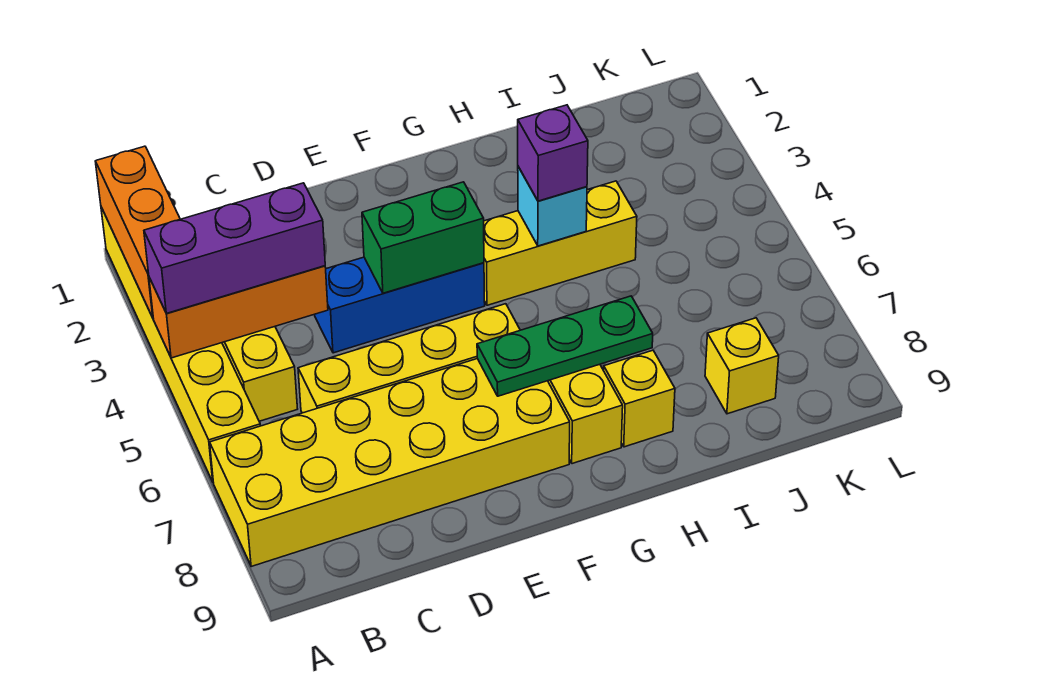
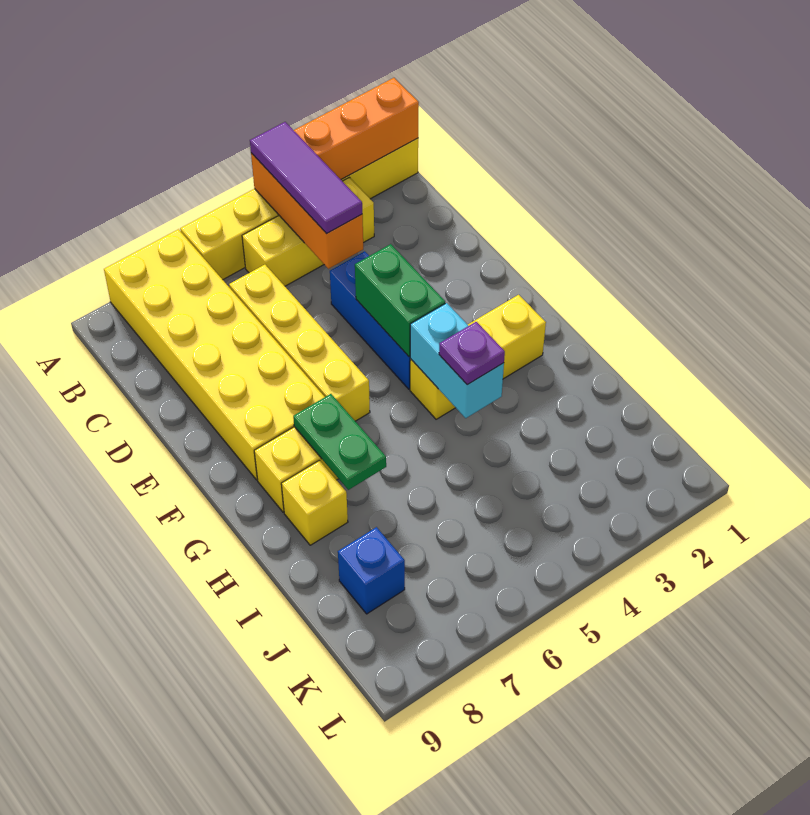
purple 1x3 brick [144,183,325,313] -> purple 1x3 tile [250,122,362,234]
green 1x3 plate [477,296,653,396] -> green 1x2 plate [293,394,386,490]
yellow 1x3 brick [484,181,637,305] -> yellow 1x3 brick turned to [410,295,546,419]
cyan 1x1 brick [518,167,587,246] -> cyan 1x2 brick [410,303,504,418]
purple 1x1 brick [518,105,588,201] -> purple 1x1 plate [439,322,505,385]
yellow 1x1 brick [705,318,779,414] -> blue 1x1 brick [338,527,405,614]

